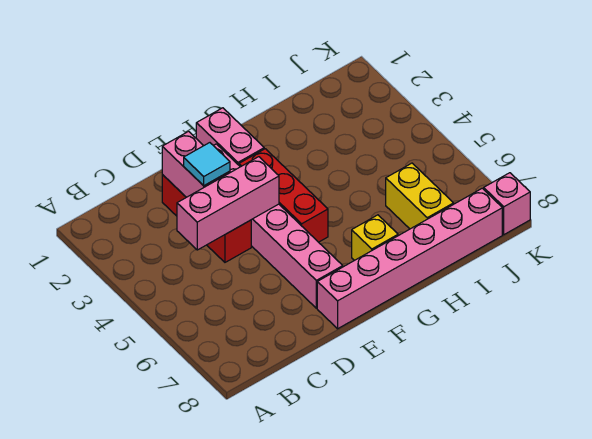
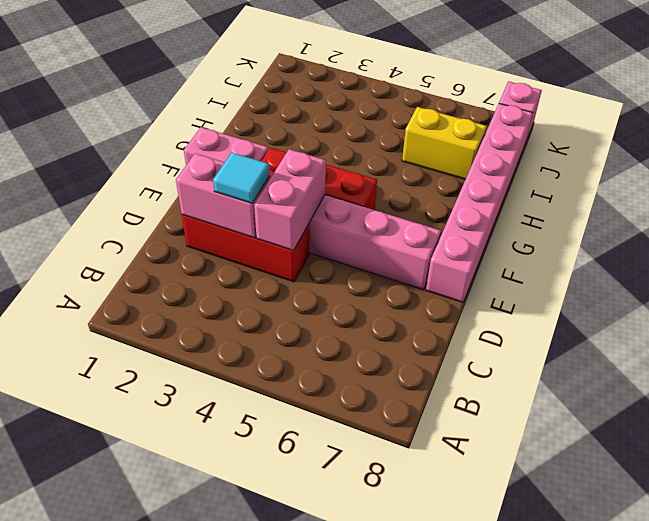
pink 1x3 brick [177,157,279,250] -> pink 1x2 brick [254,149,326,251]
yellow 1x1 brick [352,215,398,260] -> none

